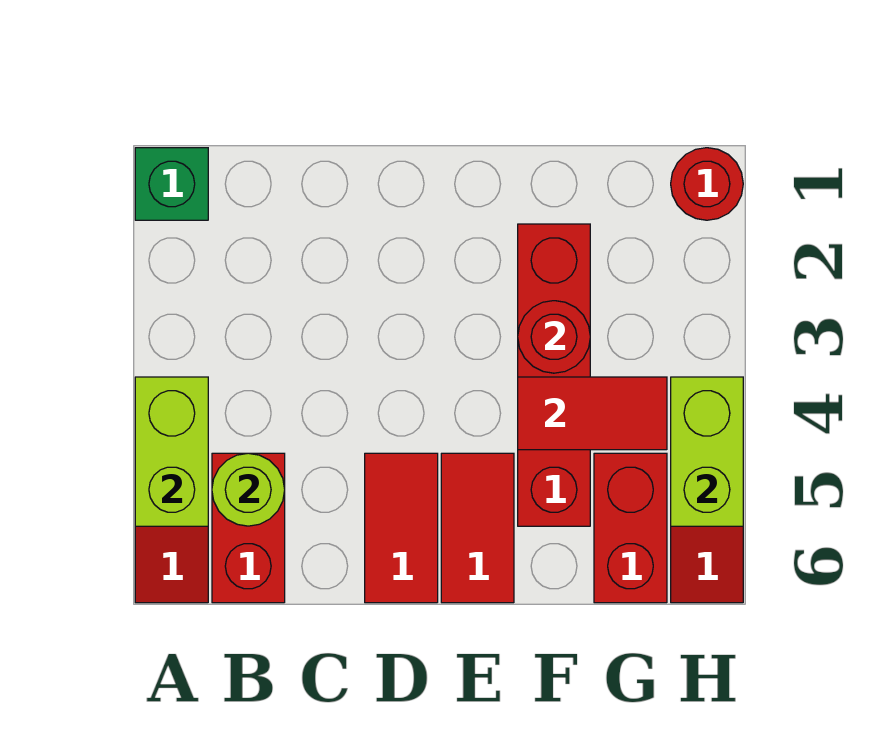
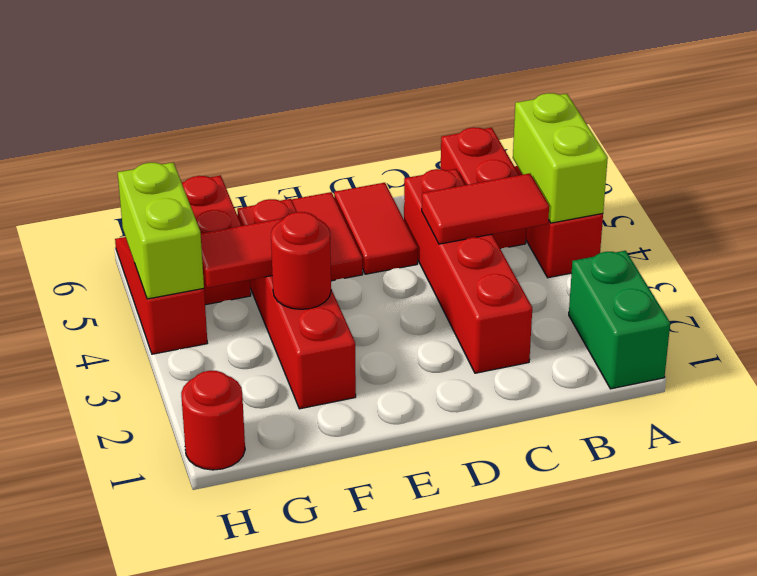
green 1x1 brick [135,148,208,220] -> green 1x2 brick [569,251,670,389]
none -> red 1x2 tile [422,173,549,244]
lime 1x1 round brick [212,453,285,526] -> none
none -> red 1x4 brick [404,169,532,373]

